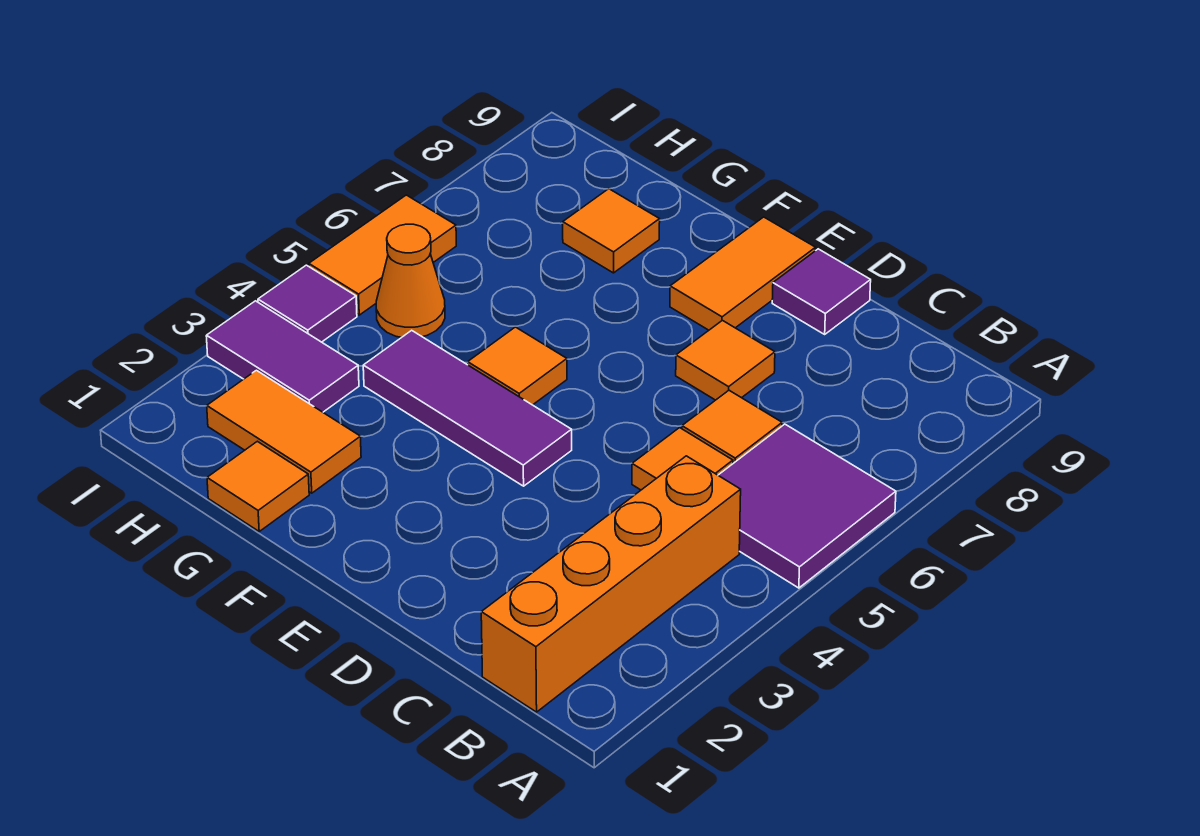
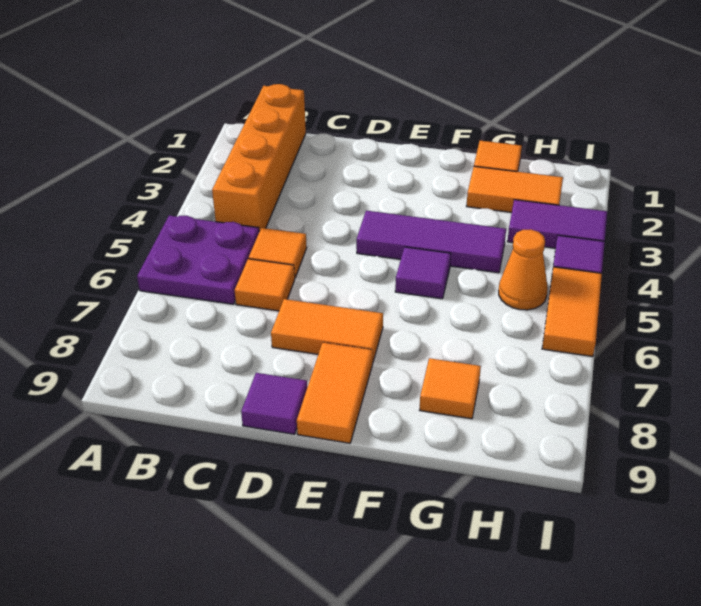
purple 2x2 tile [718,424,896,588] -> purple 2x2 plate [137,216,259,304]
orange 1x1 tile [676,320,775,400] -> orange 1x2 tile [271,299,383,361]
orange 1x1 tile [468,327,567,405] -> purple 1x1 tile [395,247,451,299]

